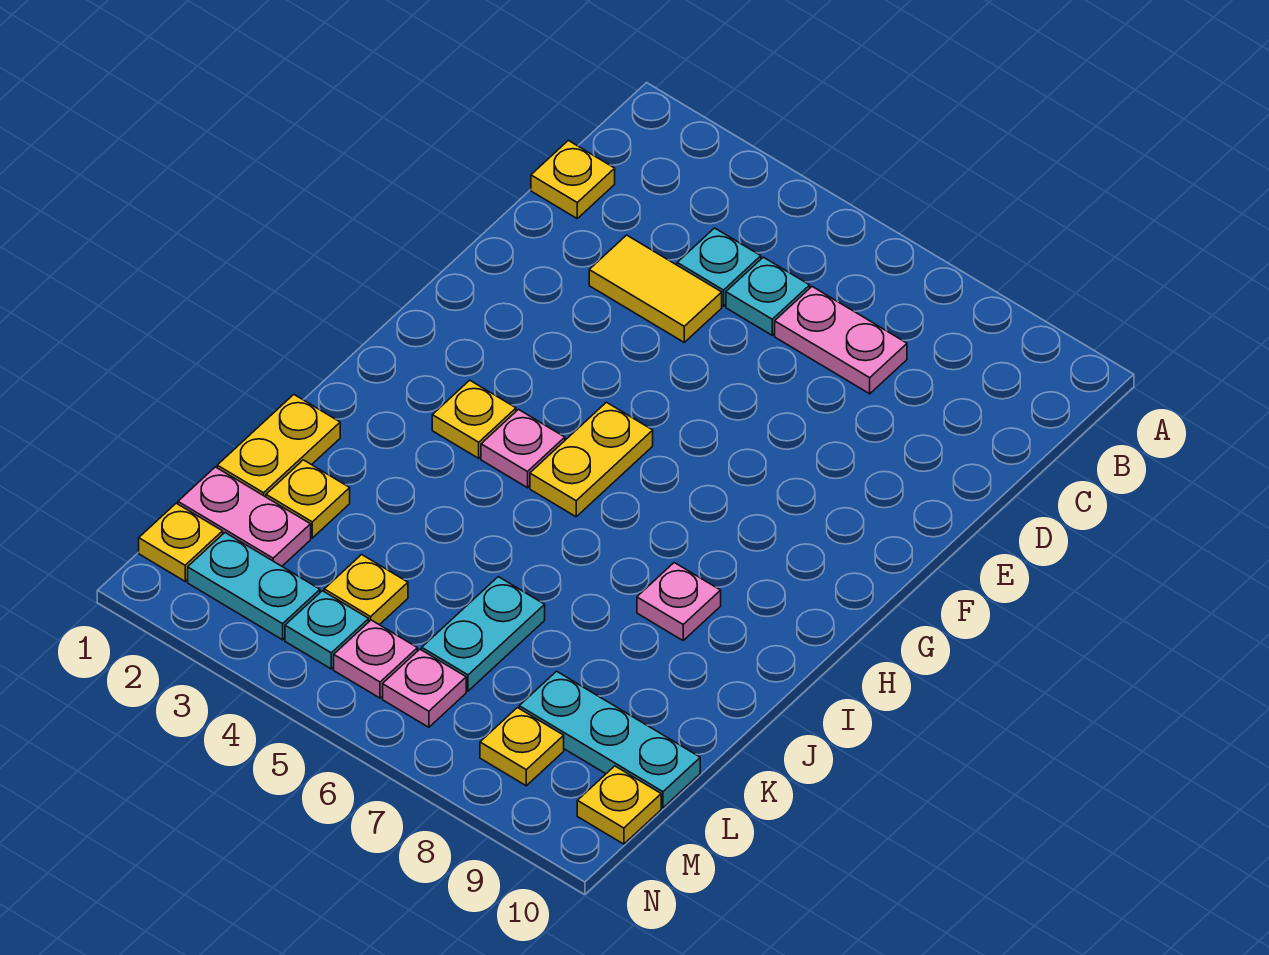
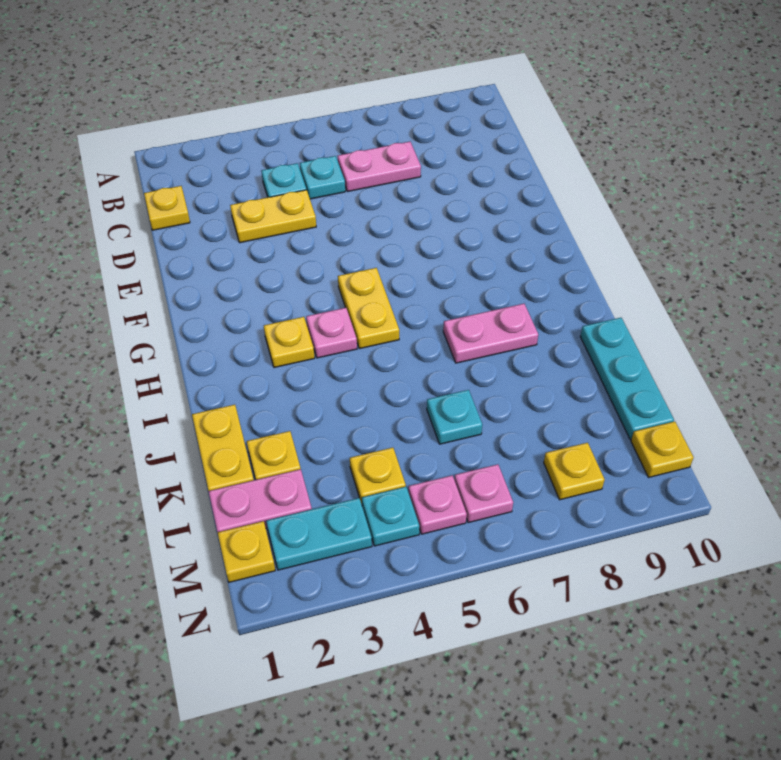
yellow 1x2 tile [589,235,722,342] -> yellow 1x2 plate [230,190,316,243]
pink 1x1 plate [637,563,721,640] -> pink 1x2 plate [443,304,538,363]
cyan 1x2 plate [422,577,545,691] -> cyan 1x1 plate [427,390,482,444]
cyan 1x3 plate [519,671,700,808] -> cyan 1x3 plate turned to [580,318,674,439]

